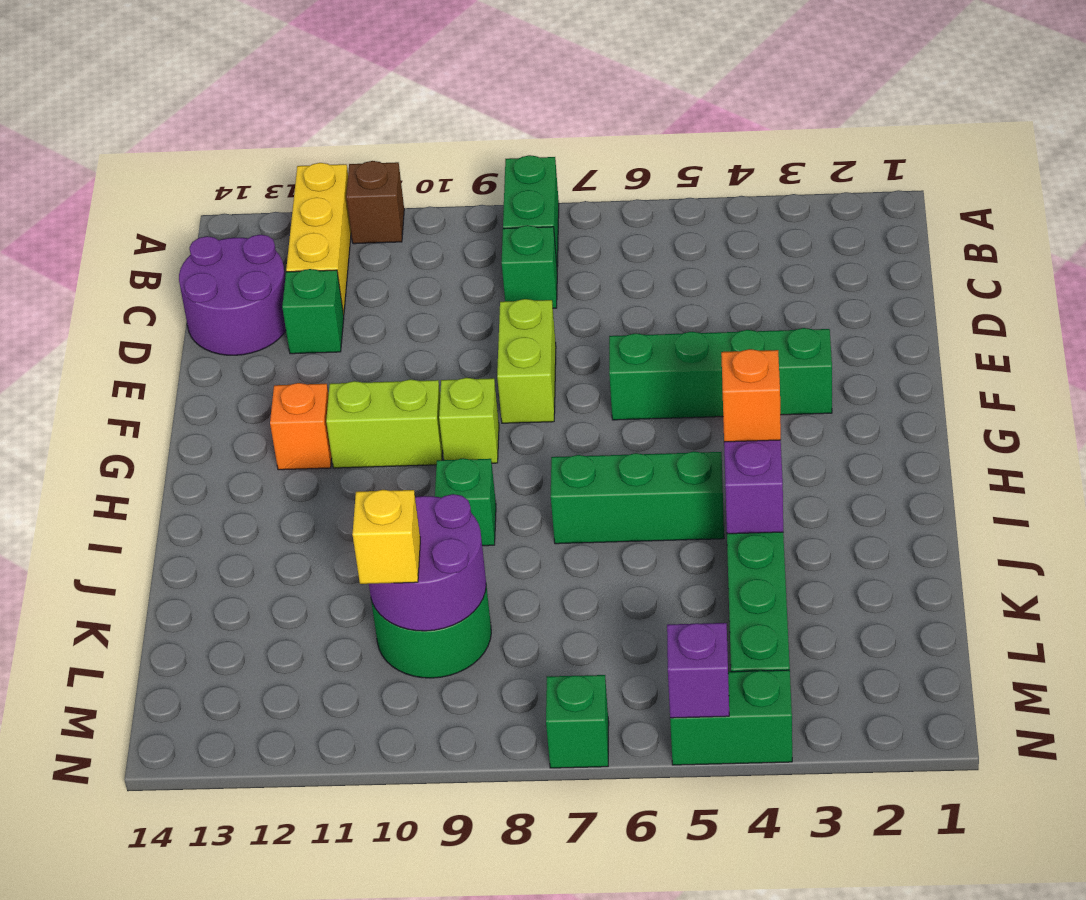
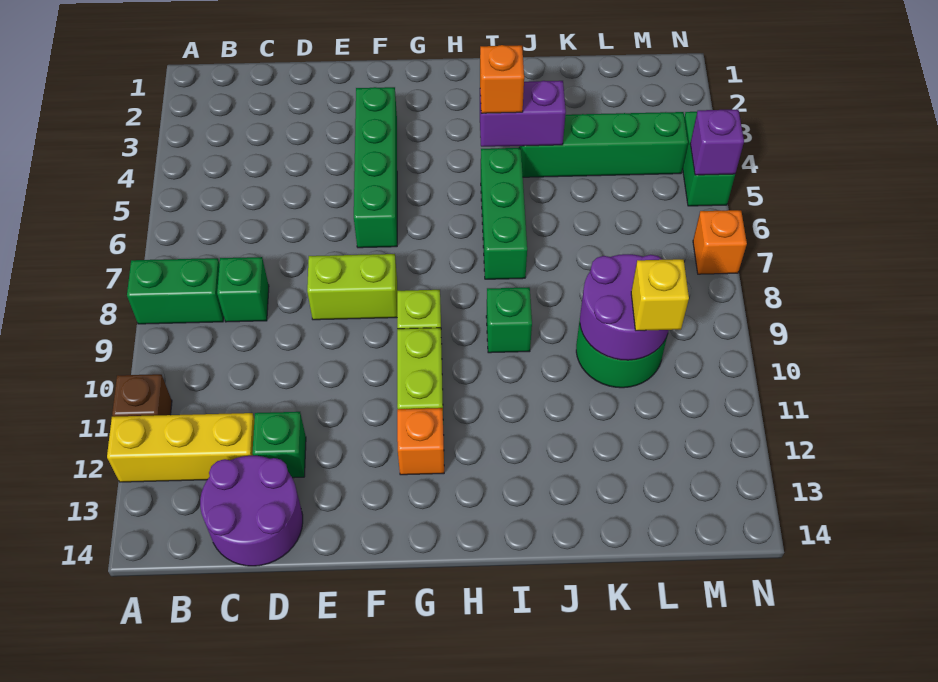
green 1x1 brick [546,675,609,768] -> orange 1x1 brick [693,210,747,274]

